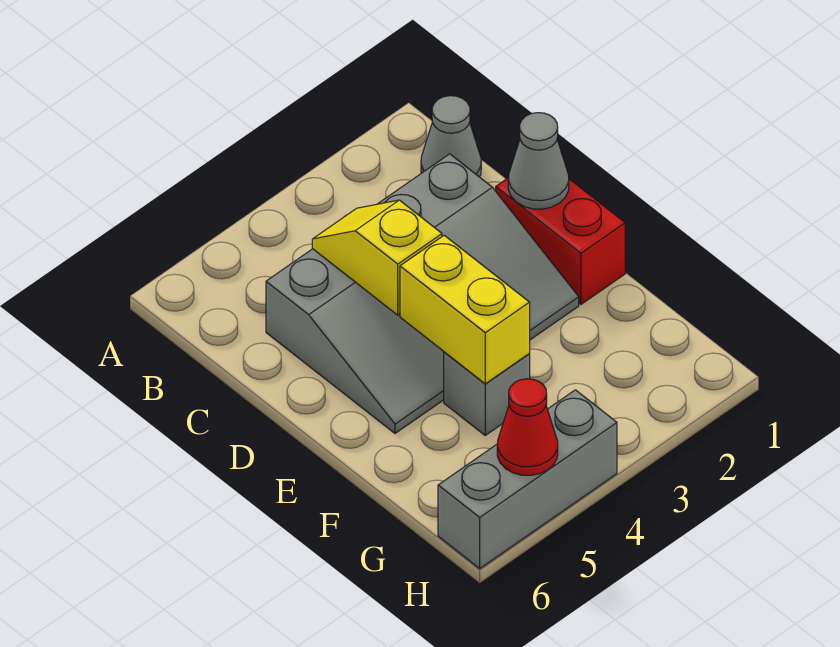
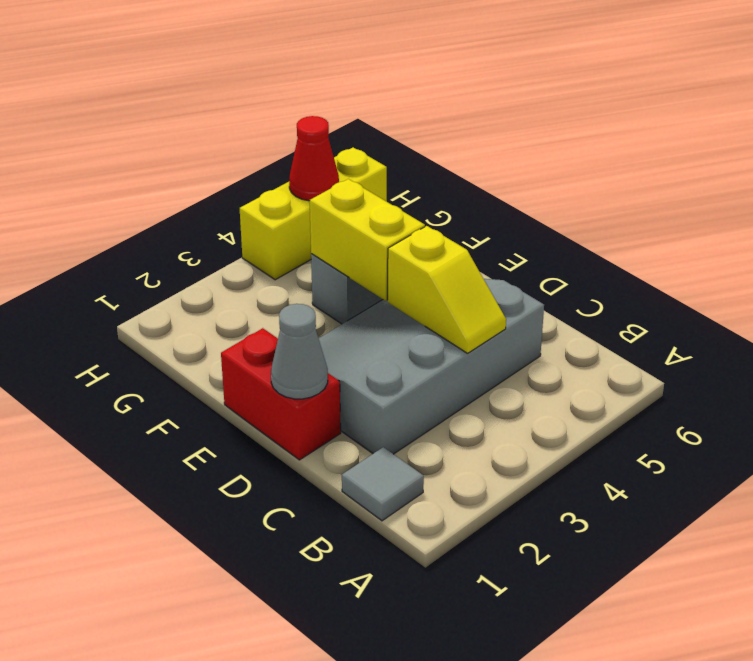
grey 1x1 cone [421,96,481,177] -> grey 1x1 tile [342,447,424,521]
grey 1x3 brick [438,390,617,568] -> yellow 1x3 brick [240,147,387,280]

